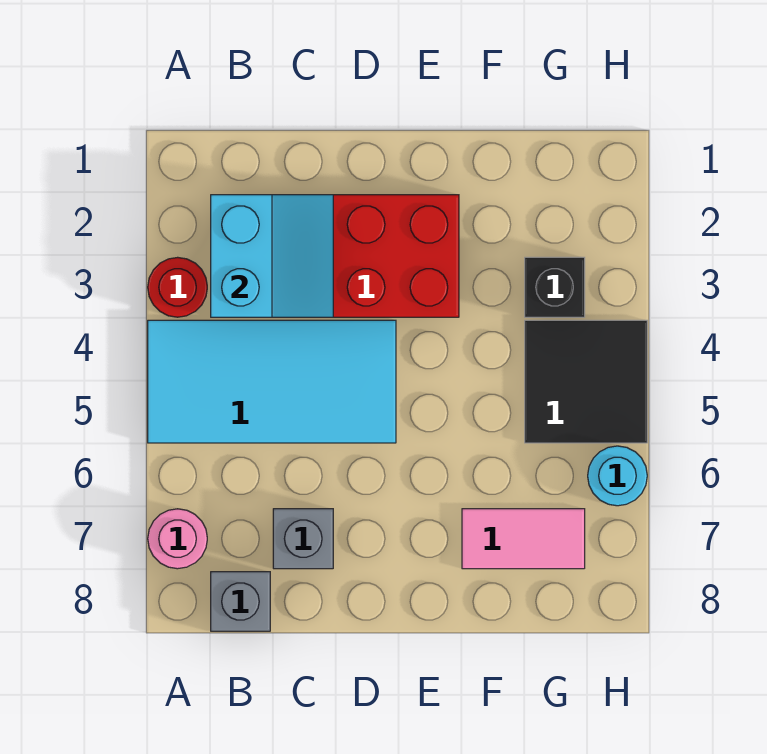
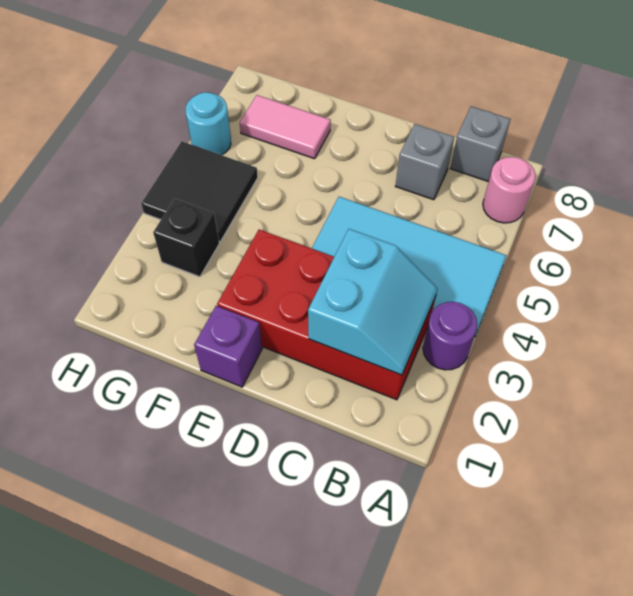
red 1x1 round brick [148,257,207,317] -> purple 1x1 round brick [423,302,477,370]
cyan 2x2 slope [211,195,333,317] -> cyan 2x2 slope turned to [308,229,438,375]
none -> purple 1x1 brick [194,306,262,387]

